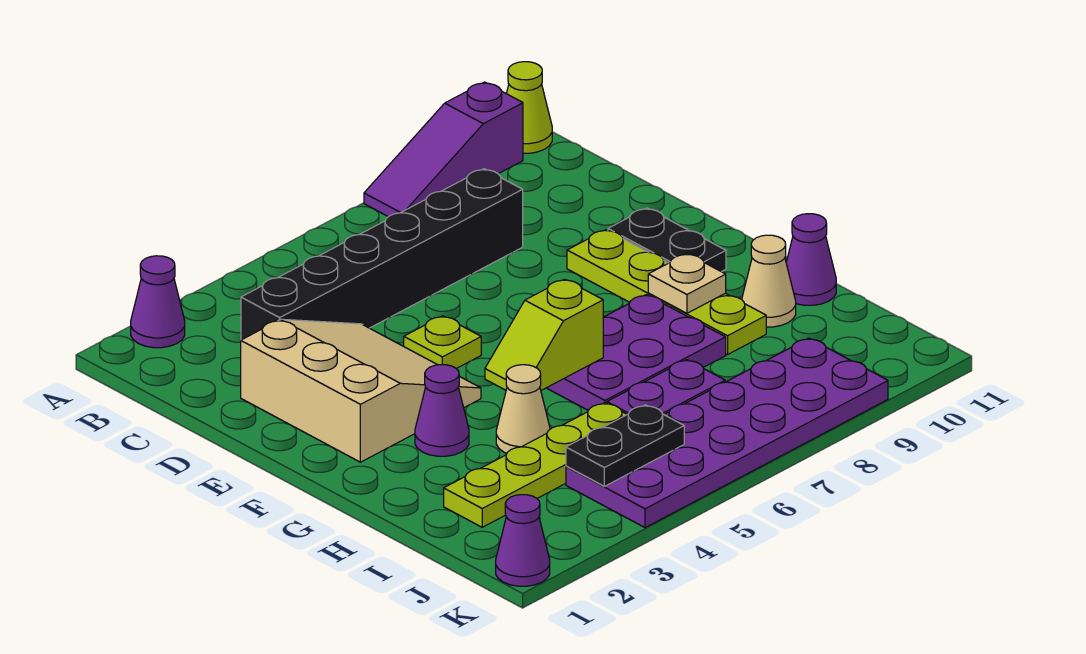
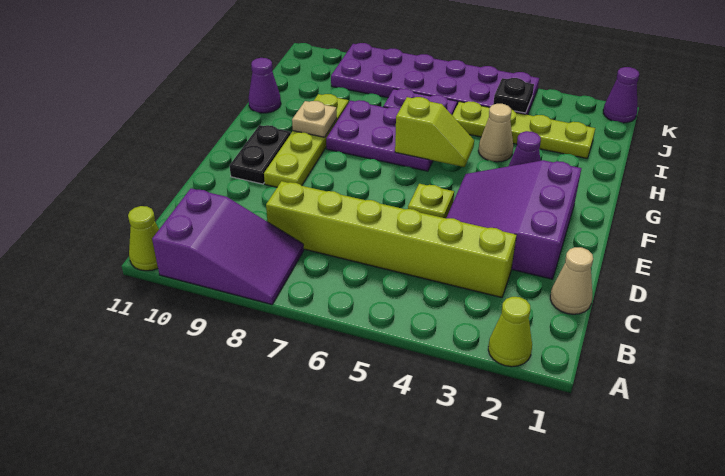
purple 1x1 cone [131,256,185,348] -> lime 1x1 cone [488,297,532,367]
purple 1x3 slope [364,82,523,217] -> purple 2x3 slope [152,188,304,304]
black 1x6 brick [241,169,523,340] -> lime 1x6 brick [266,181,517,298]
tan 3x3 slope [241,319,481,462] -> purple 3x3 slope [446,160,582,279]
tan 1x1 cone [742,235,796,327] -> tan 1x1 cone moved to [550,247,593,314]
black 1x2 plate [566,405,684,486] -> black 1x1 plate [493,78,534,113]

